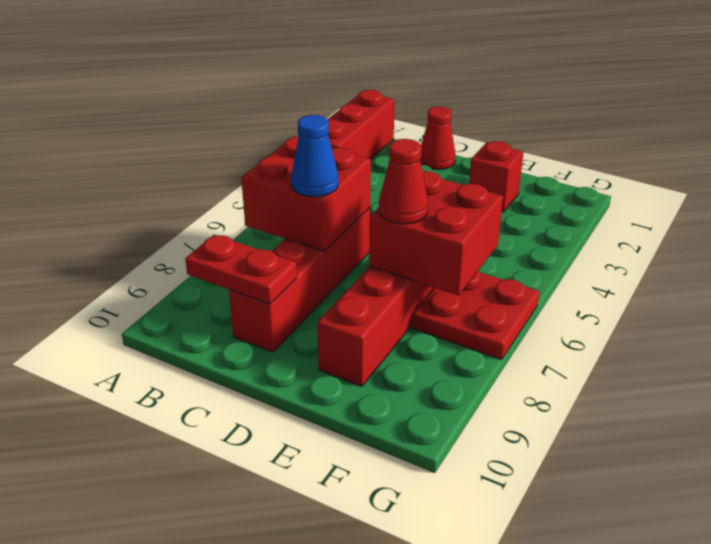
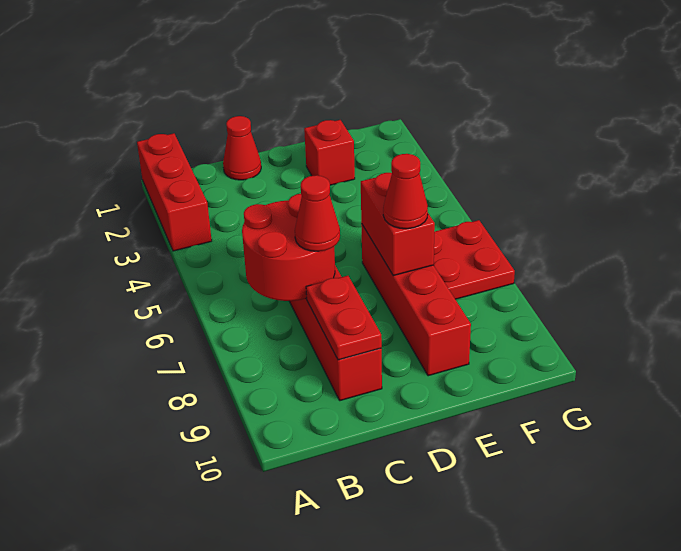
red 2x2 brick [241,137,371,251] -> red 2x2 round brick [242,194,335,301]
red 1x2 plate [185,235,297,304] -> red 1x2 plate turned to [306,276,382,360]
blue 1x1 cone [291,115,338,197] -> red 1x1 cone [295,175,340,251]
red 2x2 brick [369,171,503,295] -> red 1x2 brick [361,173,435,276]

